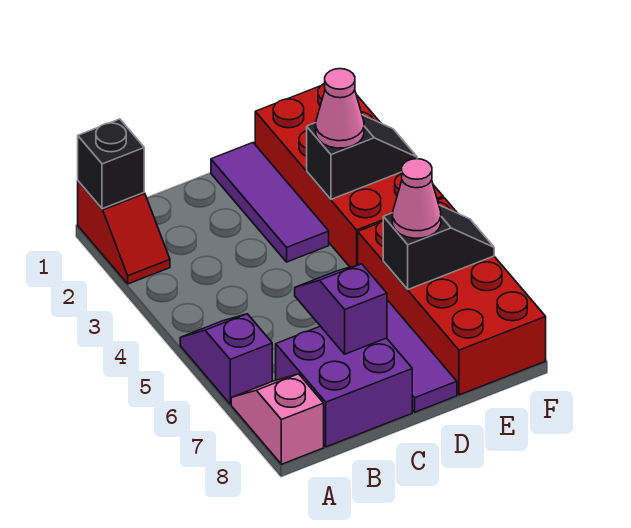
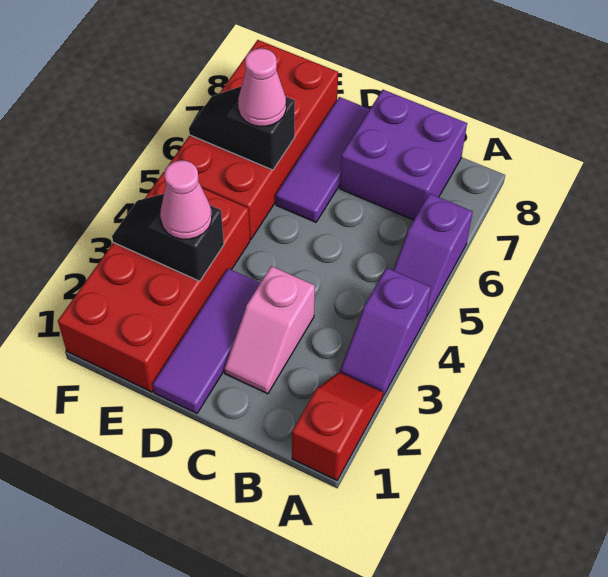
black 1x1 brick [78,119,144,209] -> none
pink 1x2 slope [231,374,324,464] -> pink 1x2 slope moved to [224,266,315,394]
purple 1x2 slope [295,264,387,354] -> purple 1x2 slope moved to [340,268,431,396]

